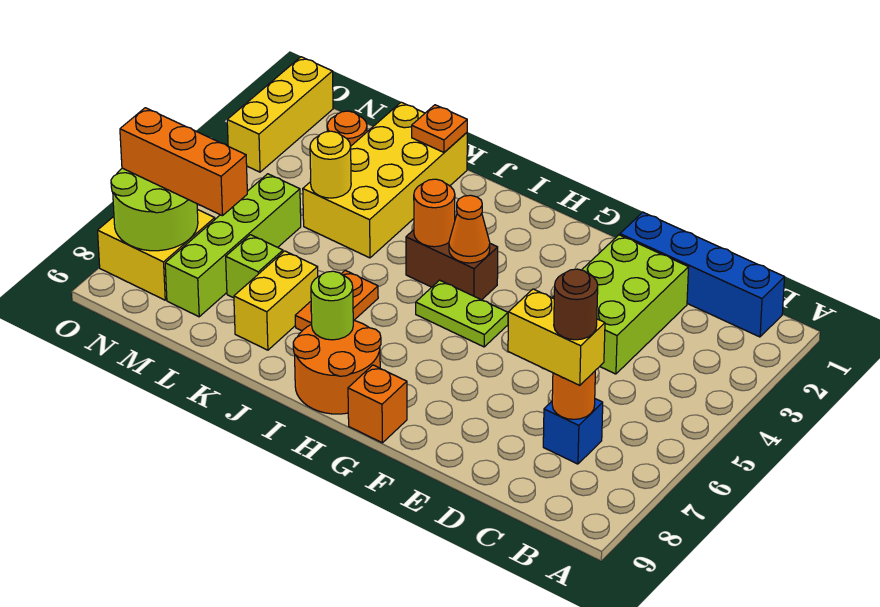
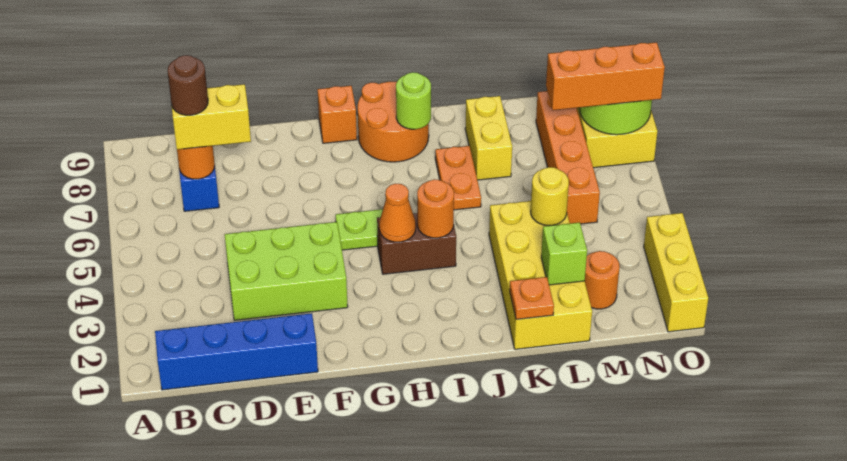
lime 2x3 brick [552,235,689,374] -> lime 2x3 brick turned to [225,222,348,320]
lime 1x1 brick [226,235,283,298] -> lime 1x1 brick moved to [541,222,587,285]
lime 1x4 brick [165,174,301,317] -> orange 1x4 brick [536,91,600,224]

